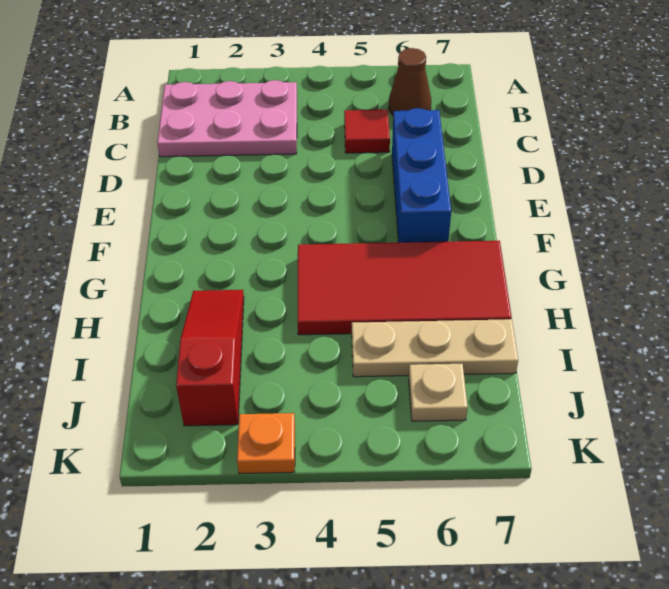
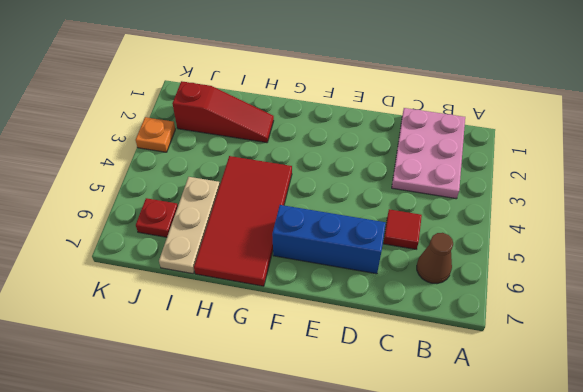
tan 1x1 plate [409,364,468,421] -> red 1x1 plate [136,198,178,237]

